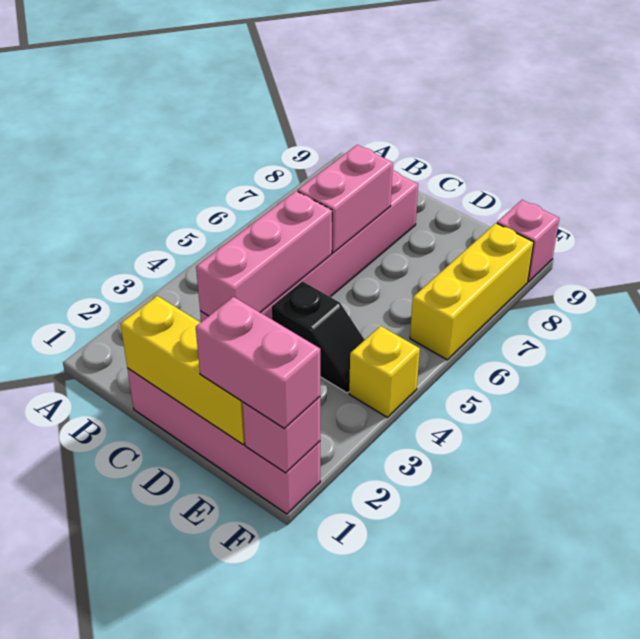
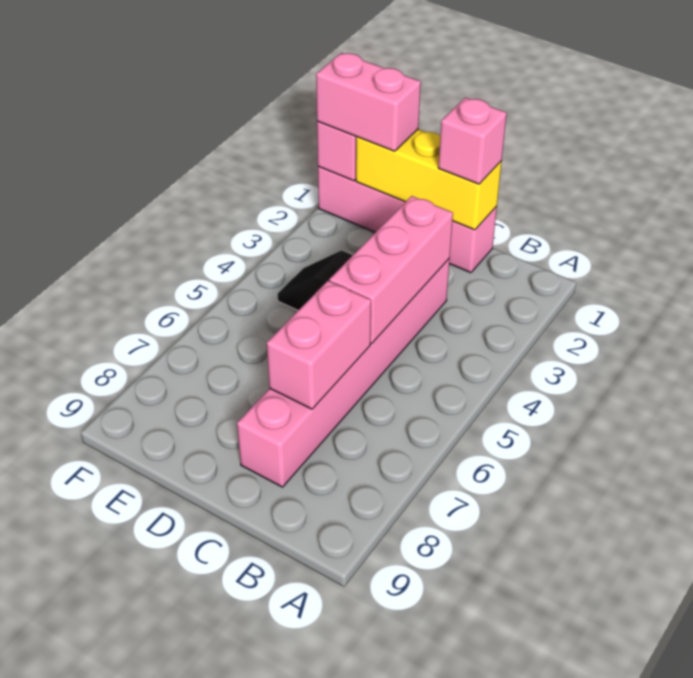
yellow 1x1 brick [349,326,420,417] -> none
yellow 1x3 brick [410,223,534,360] -> none
pink 1x1 brick [497,200,559,282] -> pink 1x1 brick moved to [438,97,507,184]

